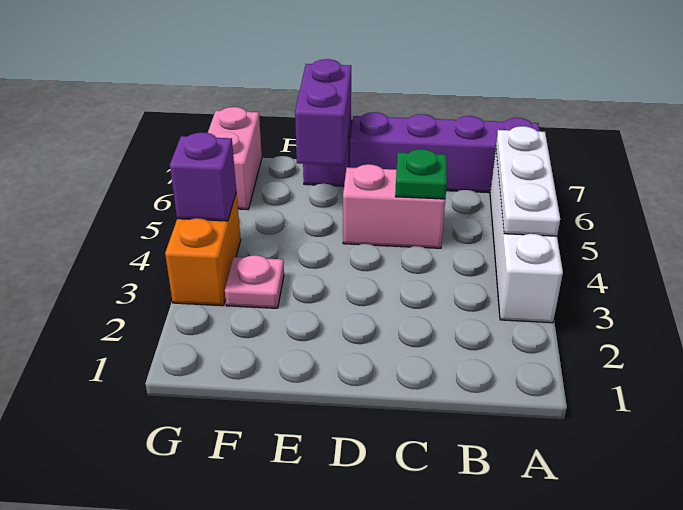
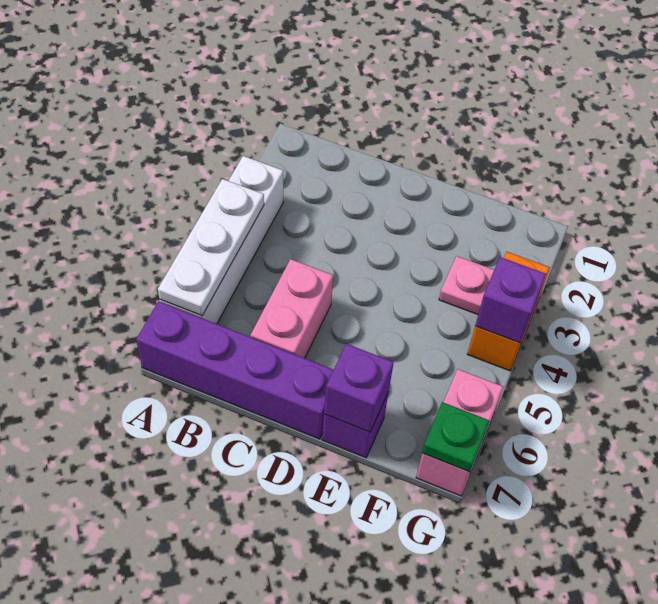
pink 1x2 brick [343,164,445,248] -> pink 1x2 brick turned to [250,259,333,358]
green 1x1 plate [395,149,447,199] -> green 1x1 plate moved to [422,402,489,472]
purple 1x2 brick [295,59,351,165] -> purple 1x1 brick [324,344,394,432]

